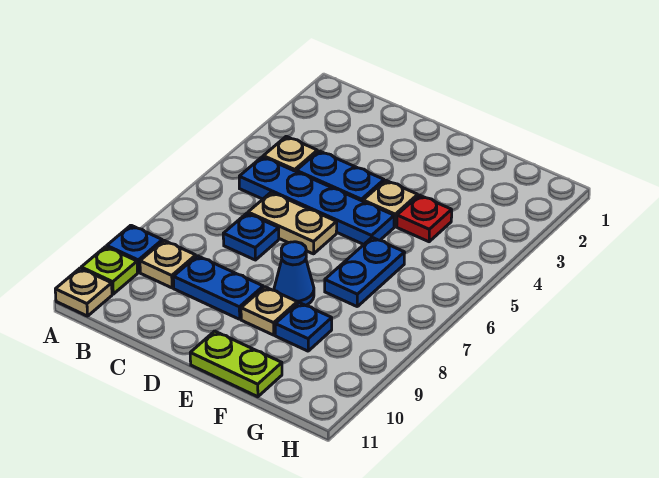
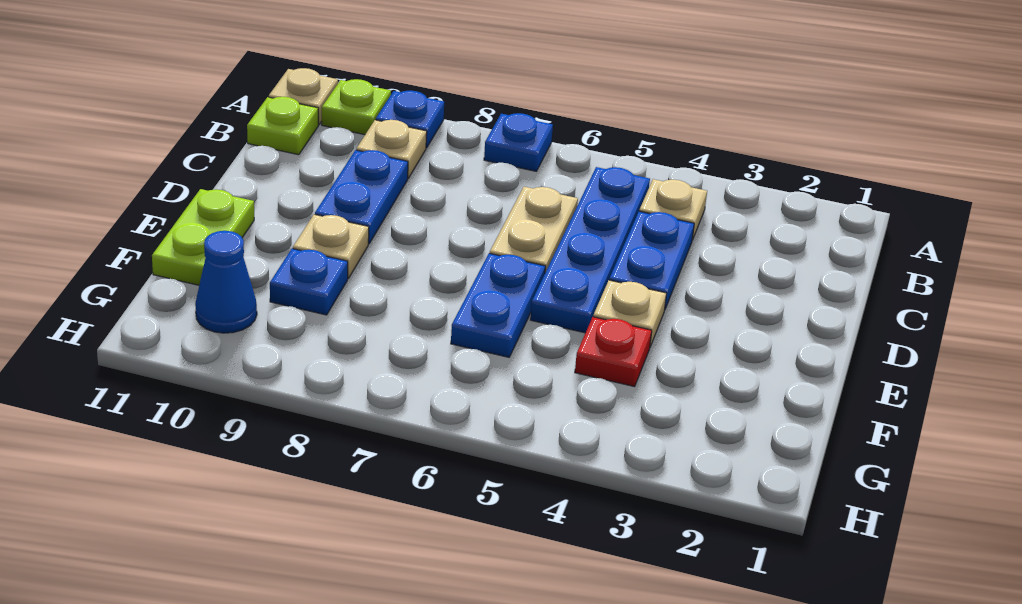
none -> lime 1x1 plate [247,97,318,155]
blue 1x1 plate [223,213,279,260] -> blue 1x1 plate moved to [484,113,553,171]
blue 1x1 cone [274,242,314,306] -> blue 1x1 cone moved to [195,231,257,333]
blue 1x2 plate [325,238,405,306] -> blue 1x2 plate turned to [451,253,545,357]

